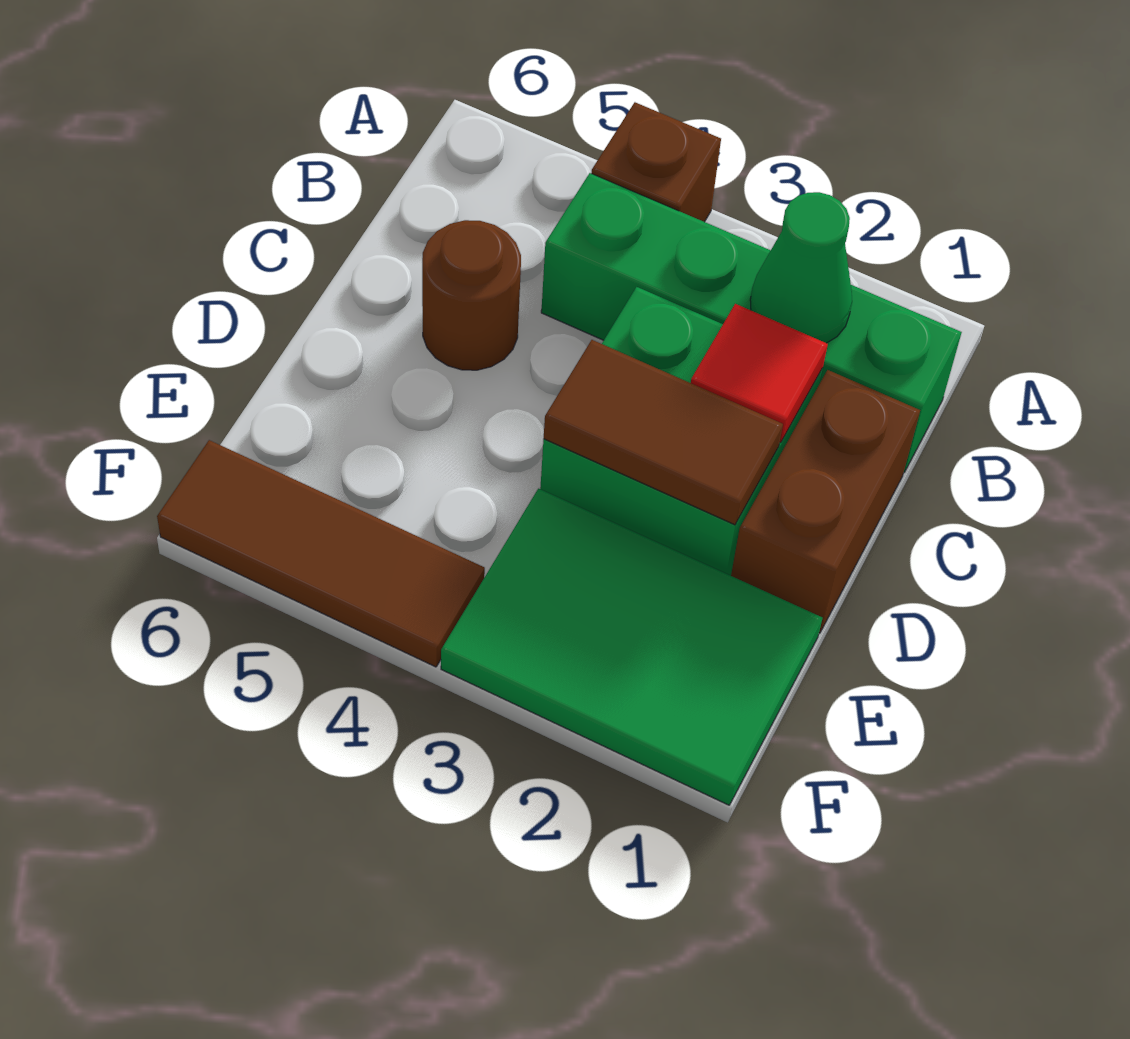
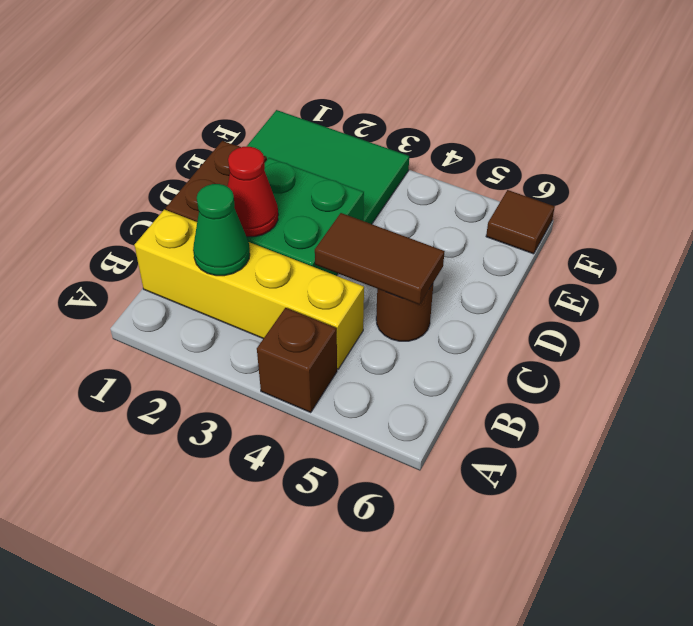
green 1x4 brick [541,173,962,472] -> yellow 1x4 brick [135,209,364,369]
red 1x1 tile [691,304,828,443] -> red 1x1 cone [228,147,278,237]
brown 1x2 tile [544,340,783,525] -> brown 1x2 tile moved to [315,213,445,305]
brown 1x3 tile [157,440,485,667] -> brown 1x1 tile [486,190,555,254]

